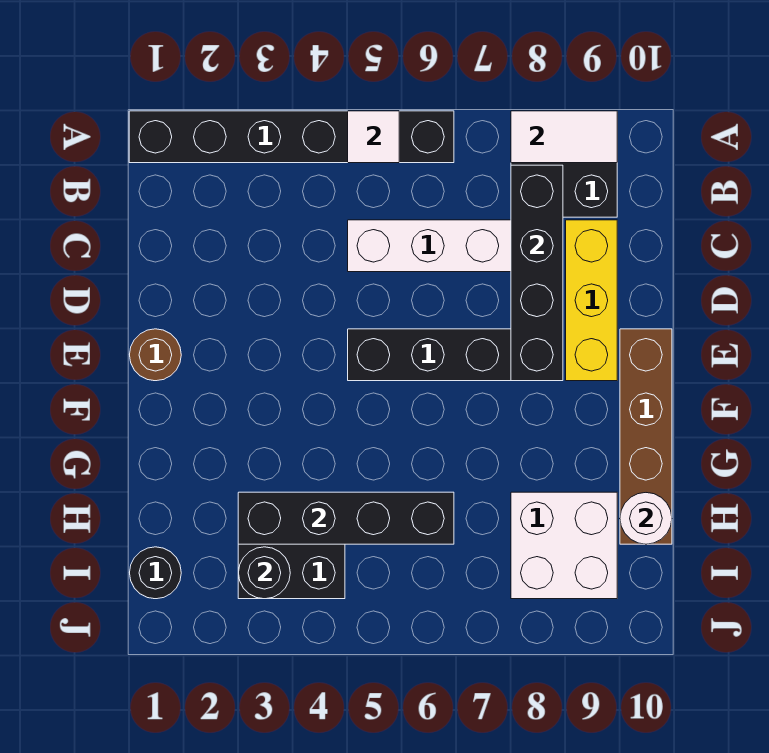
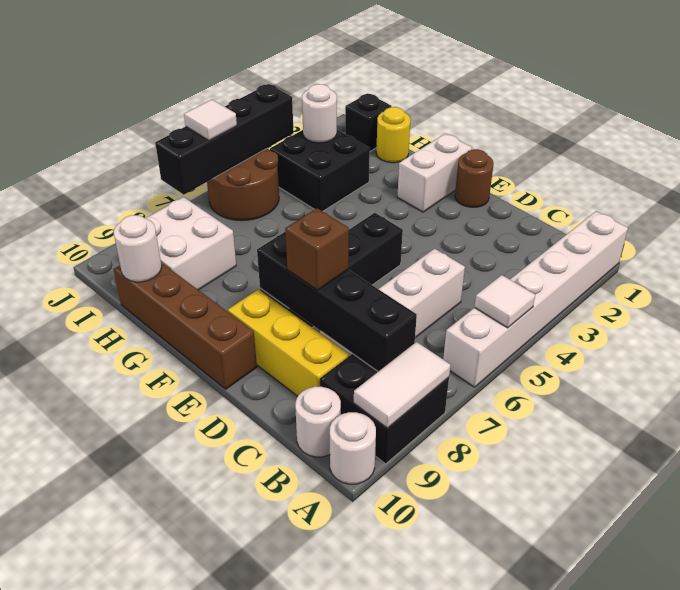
black 1x6 brick [129,111,454,163] -> white 1x6 brick [443,211,628,387]
none -> white 1x1 round brick [330,412,376,484]
none -> white 1x1 round brick [295,387,341,457]
none -> brown 1x1 brick [285,208,349,290]
none -> white 1x2 brick [397,134,472,212]
none -> yellow 1x1 round brick [376,107,410,163]
black 1x4 brick [238,492,454,544] -> black 1x4 brick moved to [155,84,294,195]
black 1x1 round brick [130,547,181,599] -> black 1x1 brick [345,93,391,151]
black 1x1 round brick [239,547,290,599] -> white 1x1 round brick [302,84,337,143]
none -> brown 2x2 round brick [207,148,279,221]
none -> white 1x1 tile [184,100,237,140]

